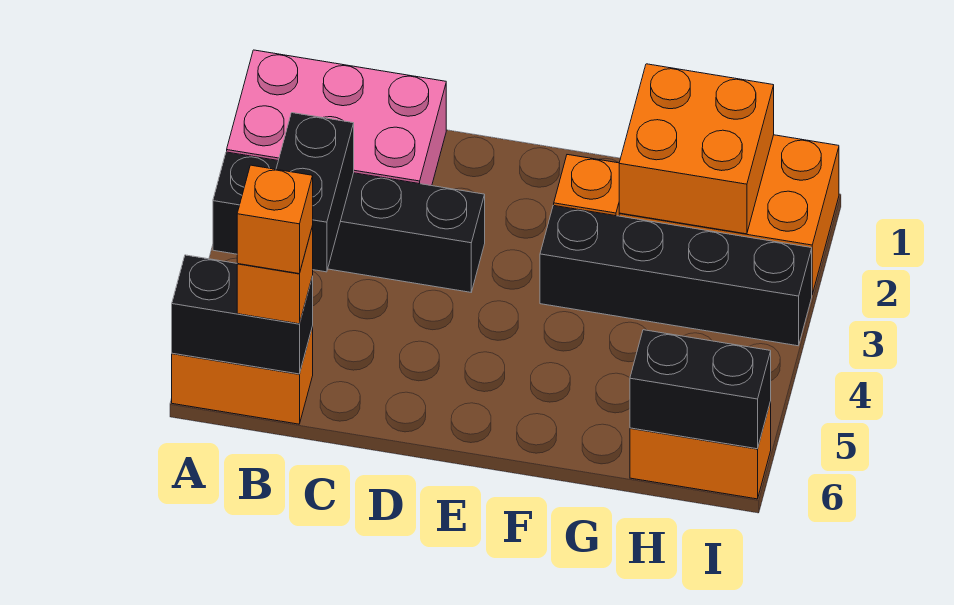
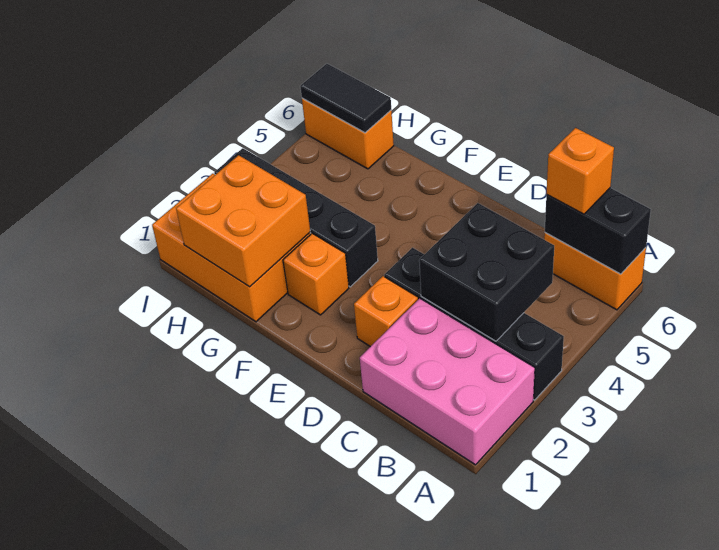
black 1x2 brick [276,113,354,272] -> black 2x2 brick [419,203,554,341]
orange 1x1 brick [237,165,313,274] -> orange 1x1 brick moved to [354,276,418,347]
black 1x2 brick [630,330,771,449] -> black 1x2 tile [300,64,391,133]

